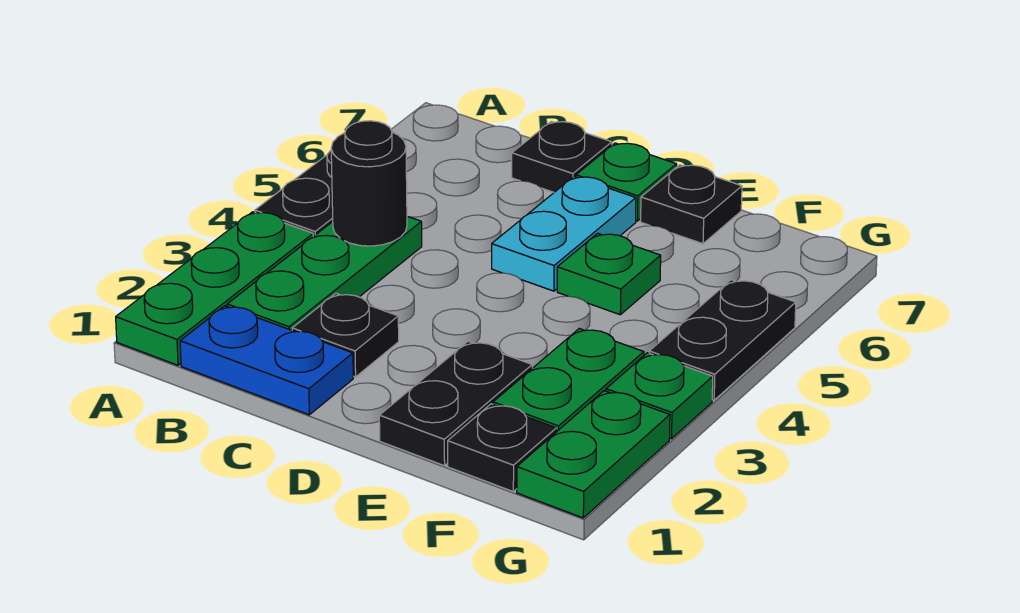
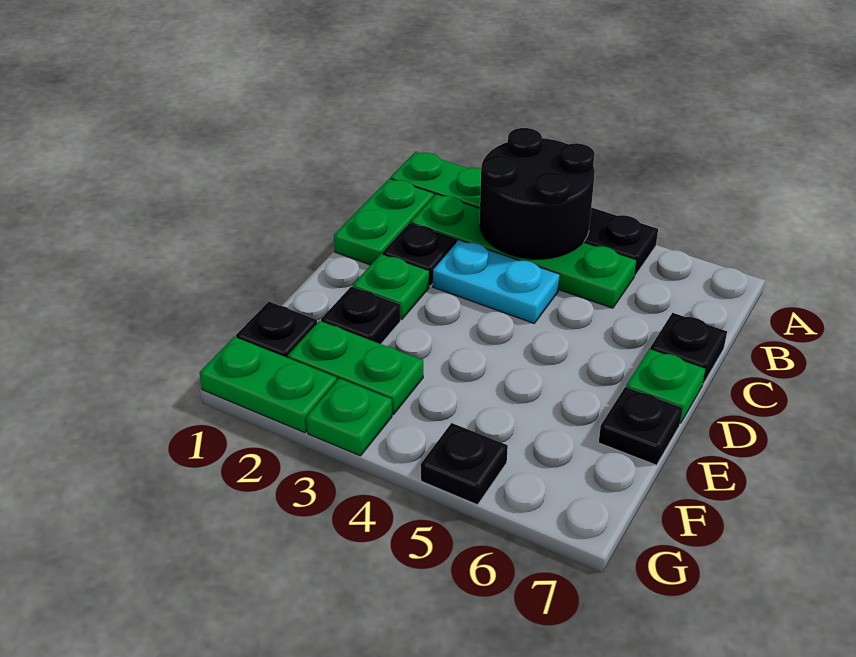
blue 1x2 plate [180,306,353,415] -> green 1x2 plate [334,179,434,265]
green 1x3 plate [227,216,422,330] -> green 1x4 plate [411,194,637,308]
black 1x1 round brick [331,121,407,246] -> black 2x2 round brick [480,128,595,259]
cyan 1x2 plate [492,177,636,291] -> cyan 1x2 plate moved to [433,240,560,323]
black 1x2 plate [379,341,532,466] -> black 1x1 plate [321,286,400,344]
green 1x1 plate [557,233,661,315] -> green 1x1 plate moved to [353,254,429,320]
black 1x2 plate [649,280,796,400] -> black 1x1 plate [421,423,508,505]

